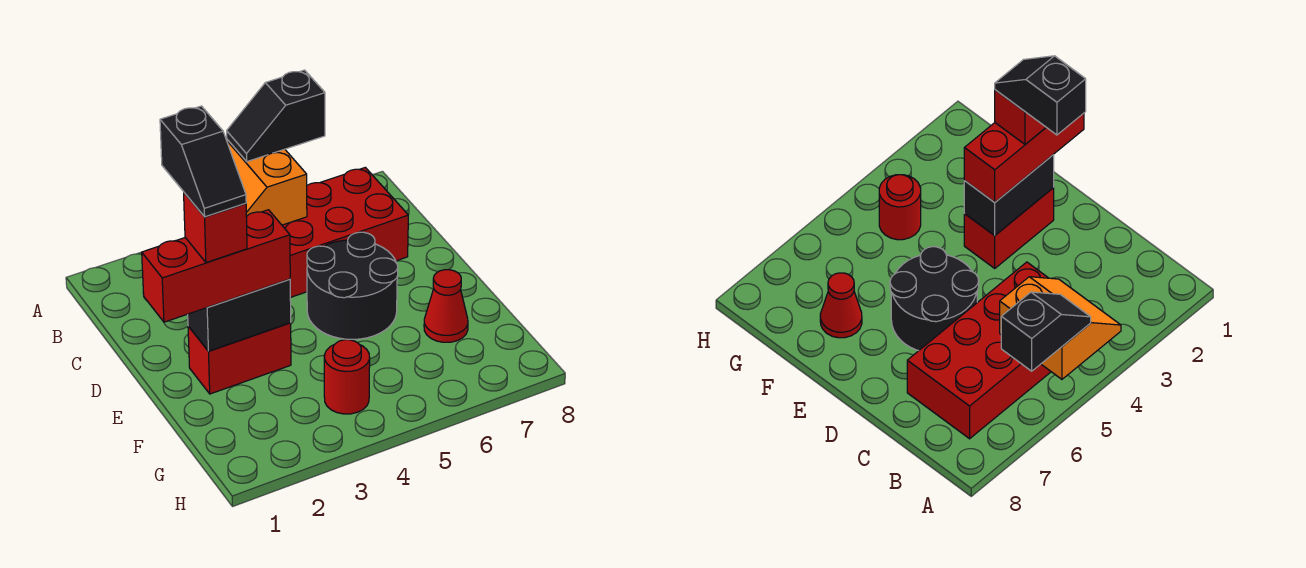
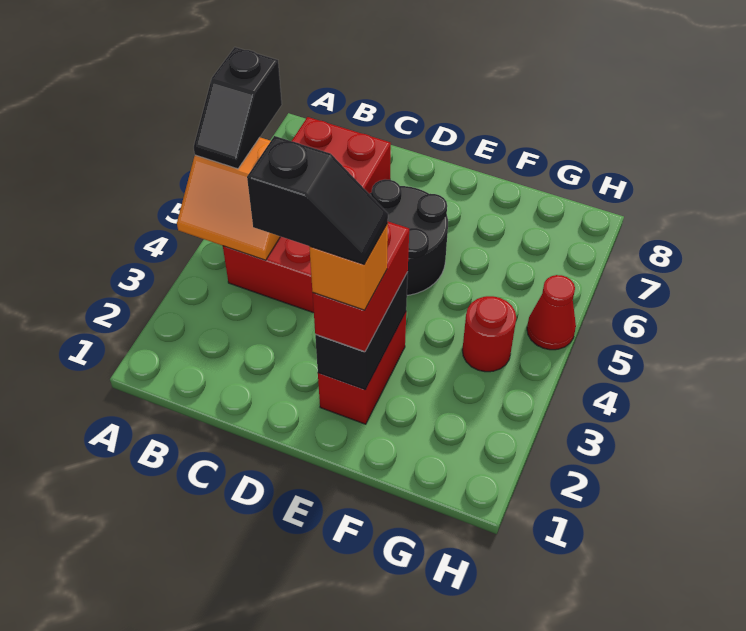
red 1x3 brick [142,210,290,322] -> red 1x2 brick [313,222,409,352]
red 1x1 brick [184,193,247,263] -> orange 1x1 brick [310,224,388,310]
red 1x1 cone [424,270,468,342] -> red 1x1 cone moved to [527,275,576,350]

